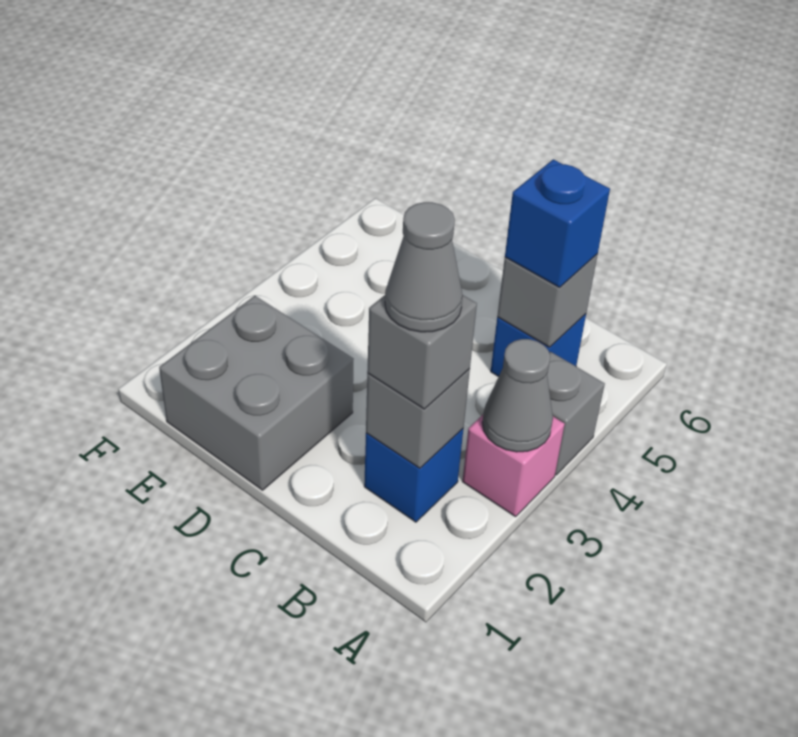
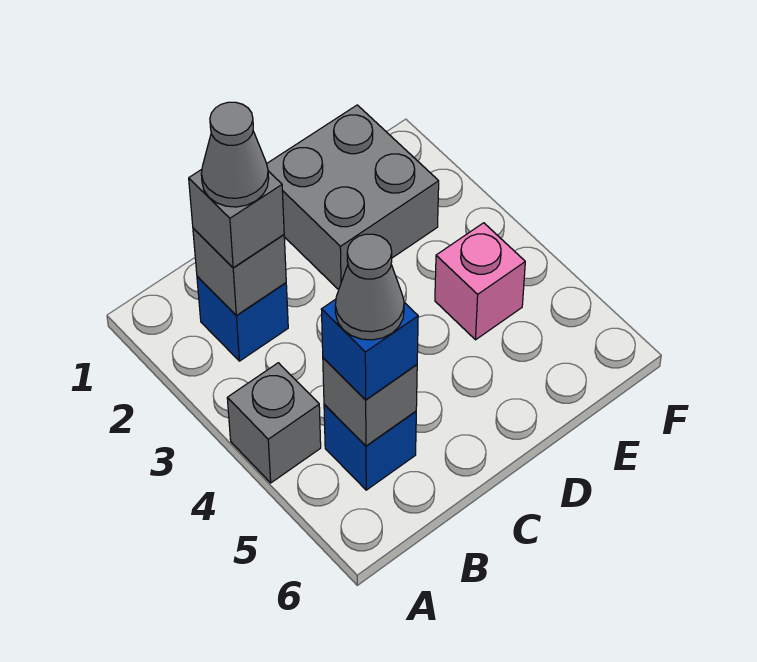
pink 1x1 brick [462,415,565,517] -> pink 1x1 brick moved to [435,223,525,340]
grey 1x1 cone [482,339,553,452] -> grey 1x1 cone moved to [335,234,404,340]

